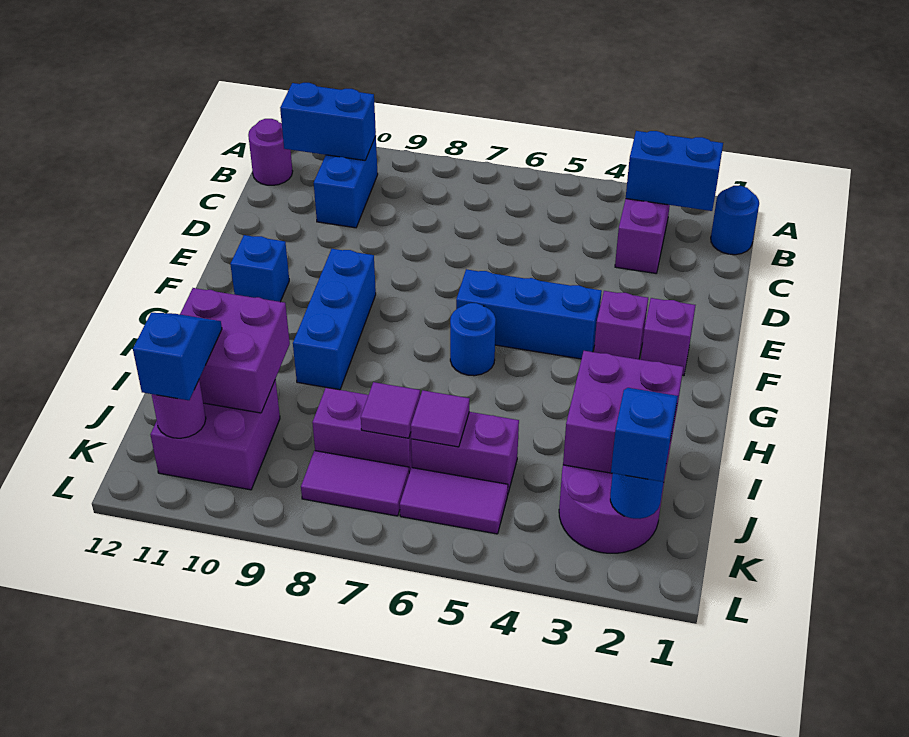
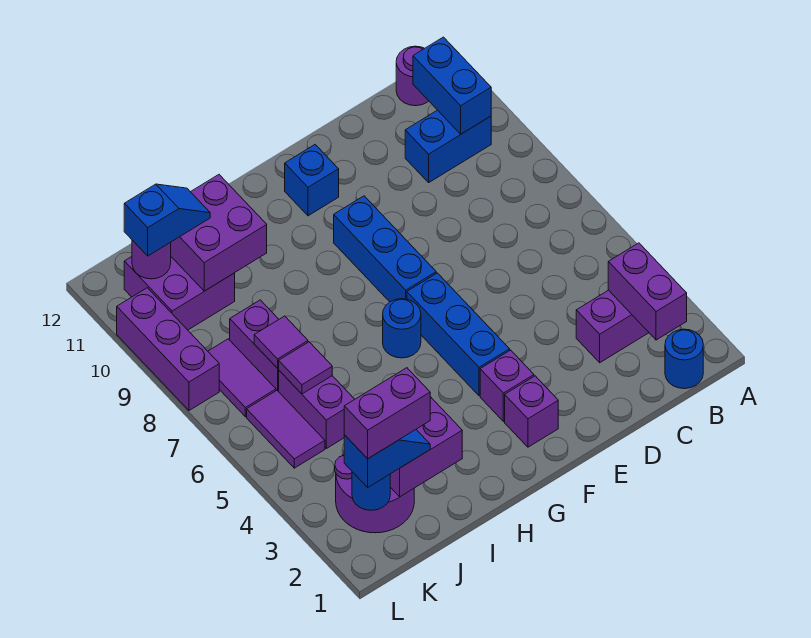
blue 1x2 brick [626,131,723,211] -> purple 1x2 brick [608,243,687,340]
blue 1x3 brick [293,249,376,390] -> blue 1x3 brick turned to [334,196,436,302]
none -> purple 1x2 brick [344,368,430,459]
none -> purple 1x3 brick [117,288,219,410]

